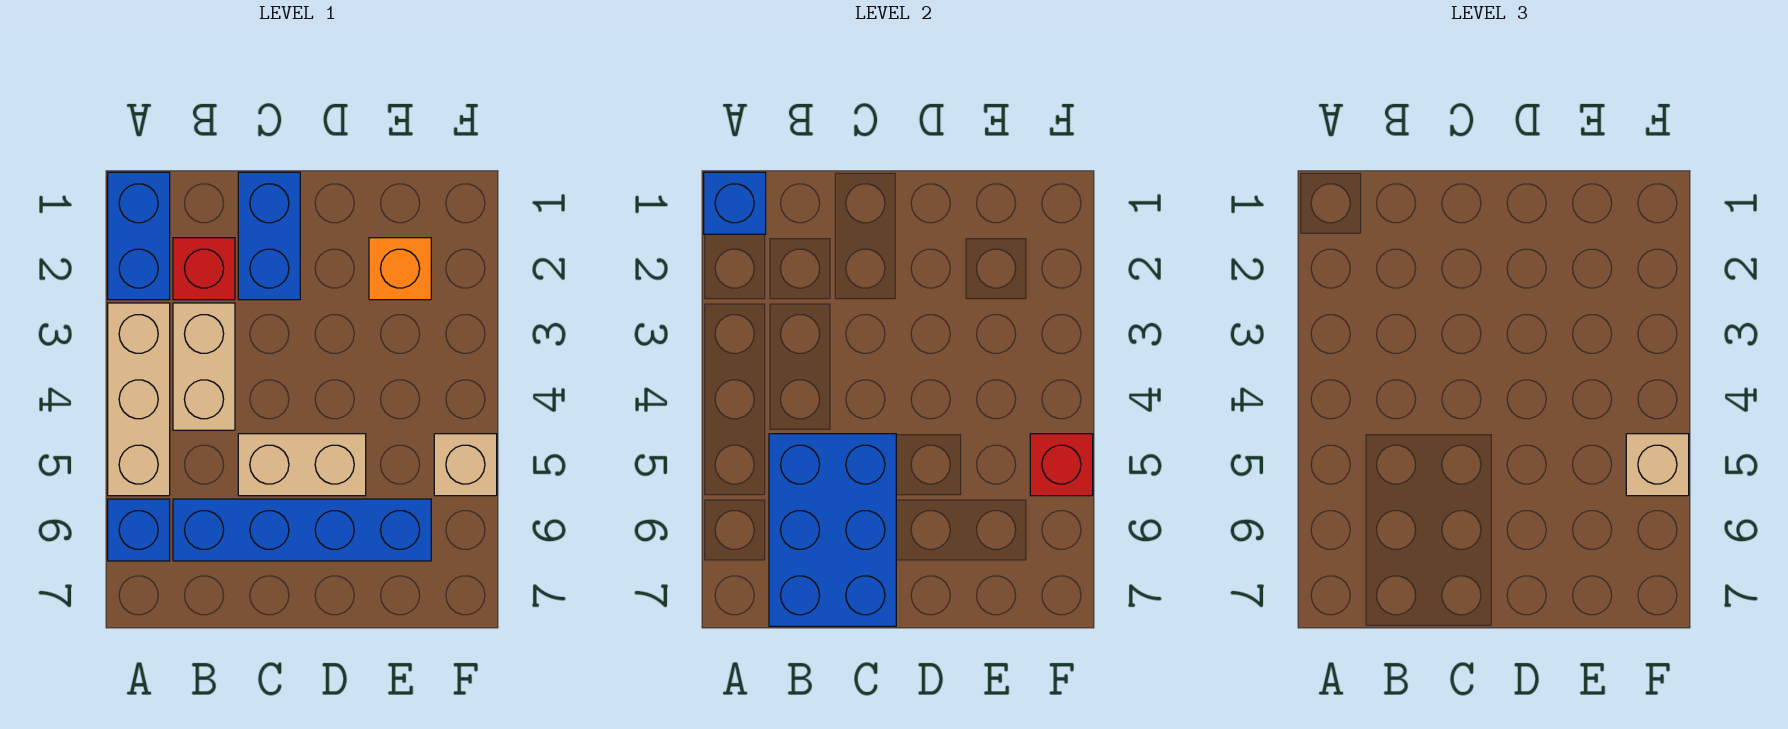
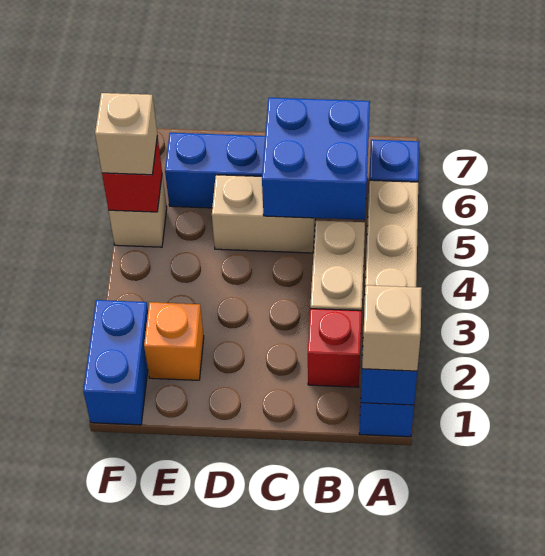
none -> tan 1x1 brick [362,285,422,371]
blue 2x3 brick [769,434,896,626] -> blue 2x2 brick [262,98,370,220]
blue 1x2 brick [238,172,300,300] -> blue 1x2 brick moved to [83,300,148,425]

